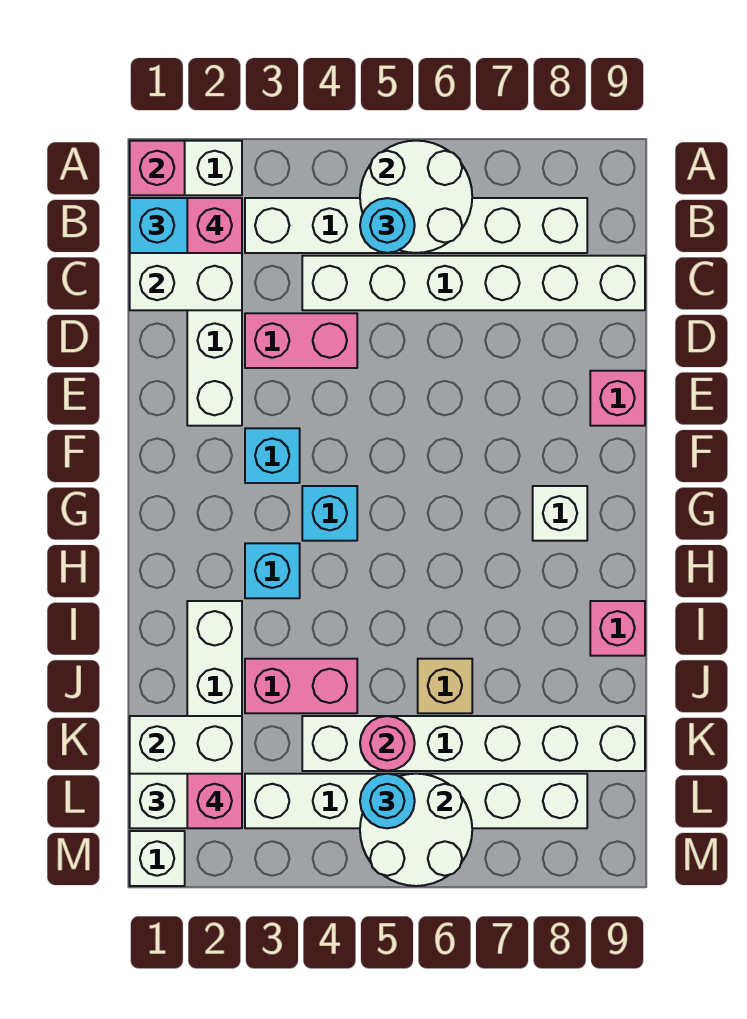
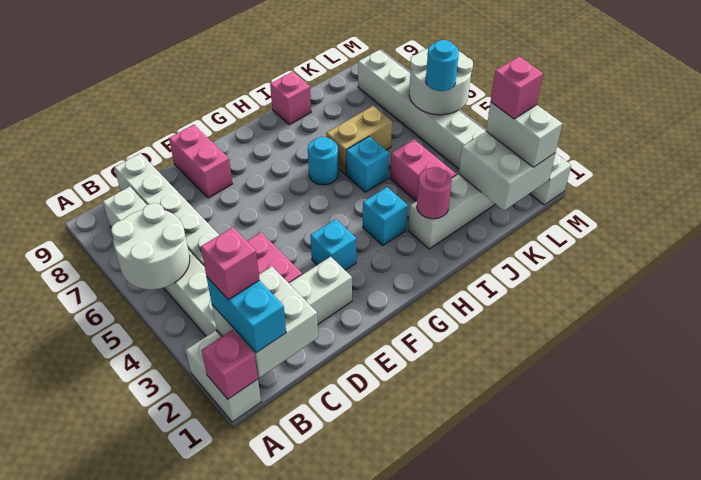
cyan 1x1 round brick [360,198,415,253] -> cyan 1x1 round brick moved to [308,137,338,185]
pink 1x1 brick [590,371,645,426] -> pink 1x2 brick [169,125,232,198]
cyan 1x1 brick [302,486,357,541] -> cyan 1x1 brick moved to [346,136,389,192]
white 1x1 brick [533,486,587,541] -> none
tan 1x1 brick [418,659,472,713] -> tan 1x2 brick [326,106,392,175]
white 1x6 brick [302,716,645,771] -> none
pink 1x1 round brick [360,716,415,771] -> pink 1x1 round brick moved to [417,167,452,219]

